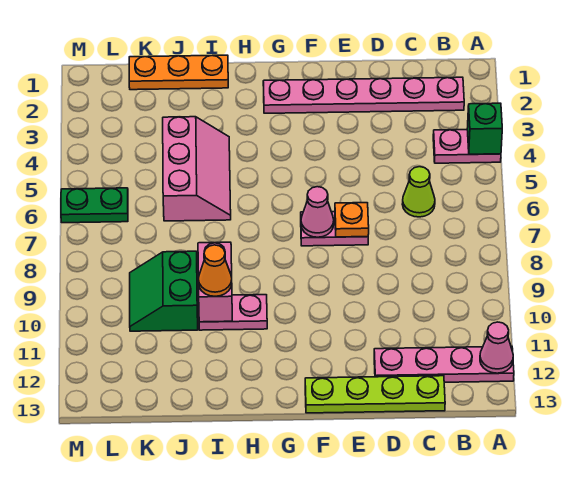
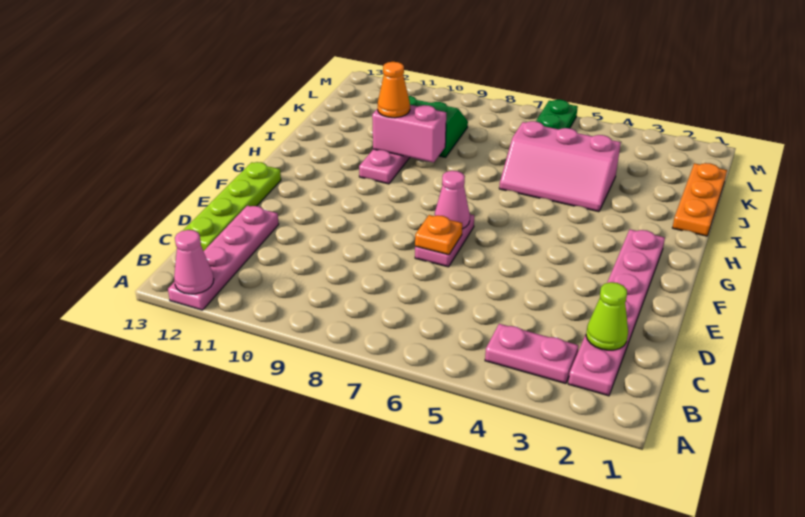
pink 1x2 plate [433,130,501,163] -> pink 1x2 plate turned to [485,324,579,384]
green 1x1 brick [467,103,502,154] -> none
lime 1x1 cone [402,167,435,217] -> lime 1x1 cone moved to [586,282,628,350]

